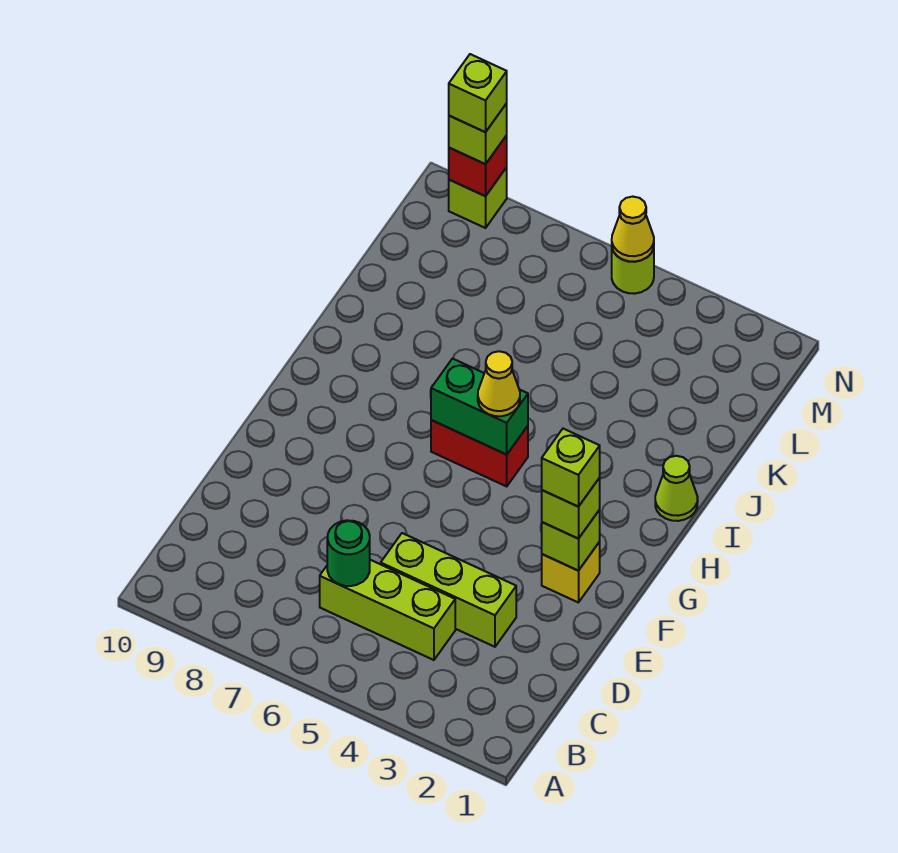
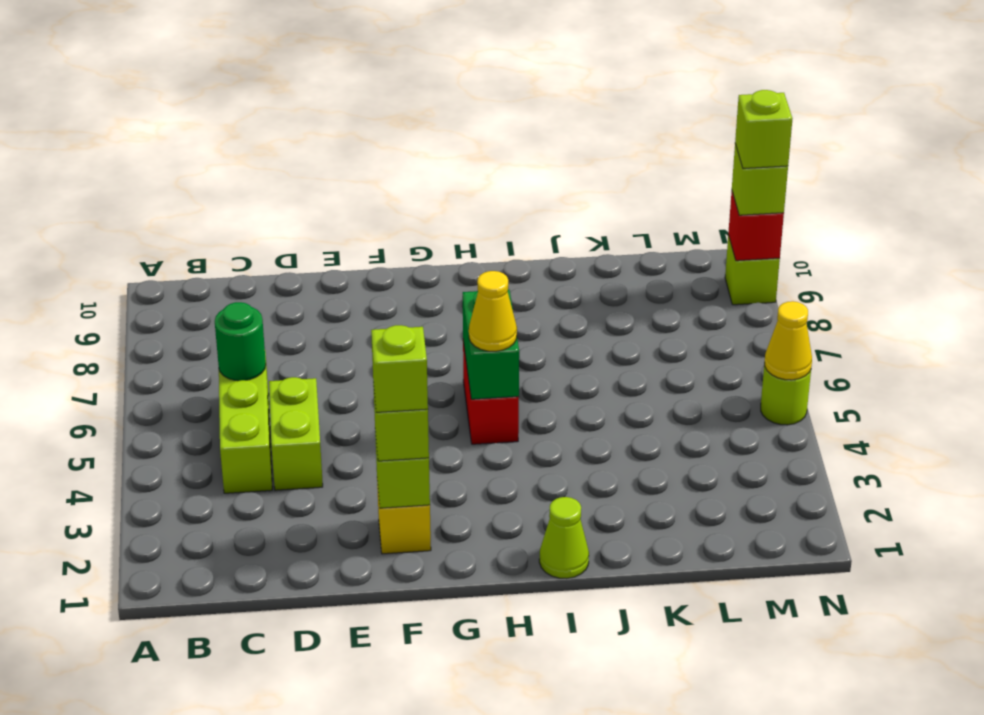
lime 1x3 brick [381,533,516,647] -> lime 1x2 brick [269,377,323,490]

